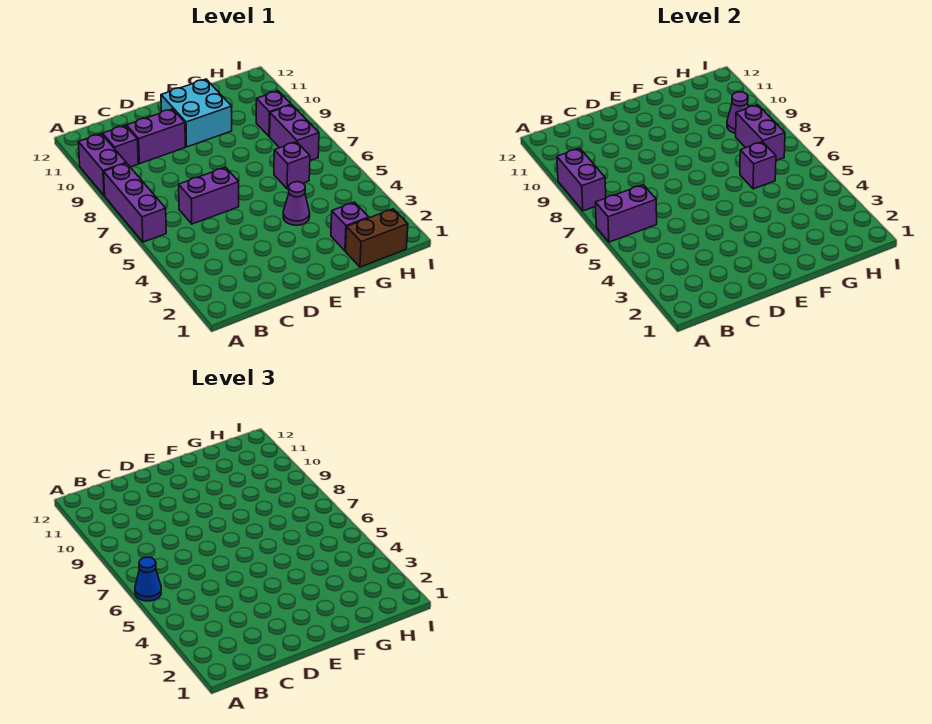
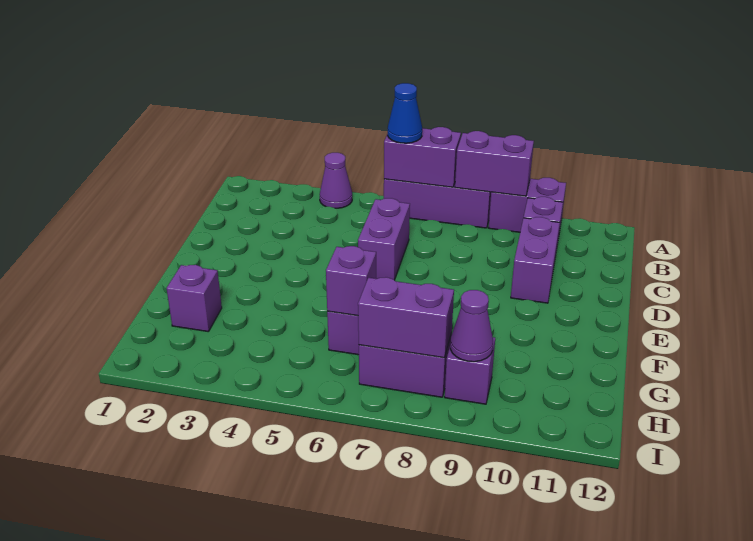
purple 1x2 brick [595,185,657,242] -> purple 1x2 brick turned to [384,127,461,187]
cyan 2x2 brick [161,79,232,147] -> none
purple 1x1 cone [283,182,310,225] -> purple 1x1 cone moved to [320,153,352,208]
brown 1x2 brick [346,209,408,267] -> none

